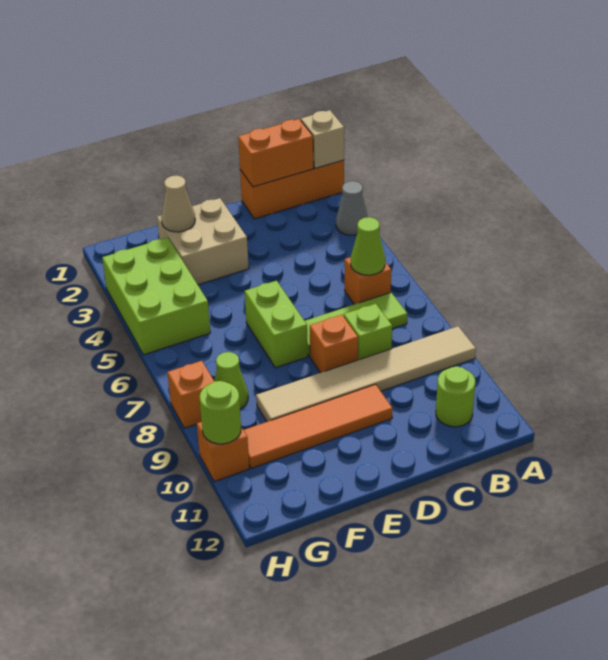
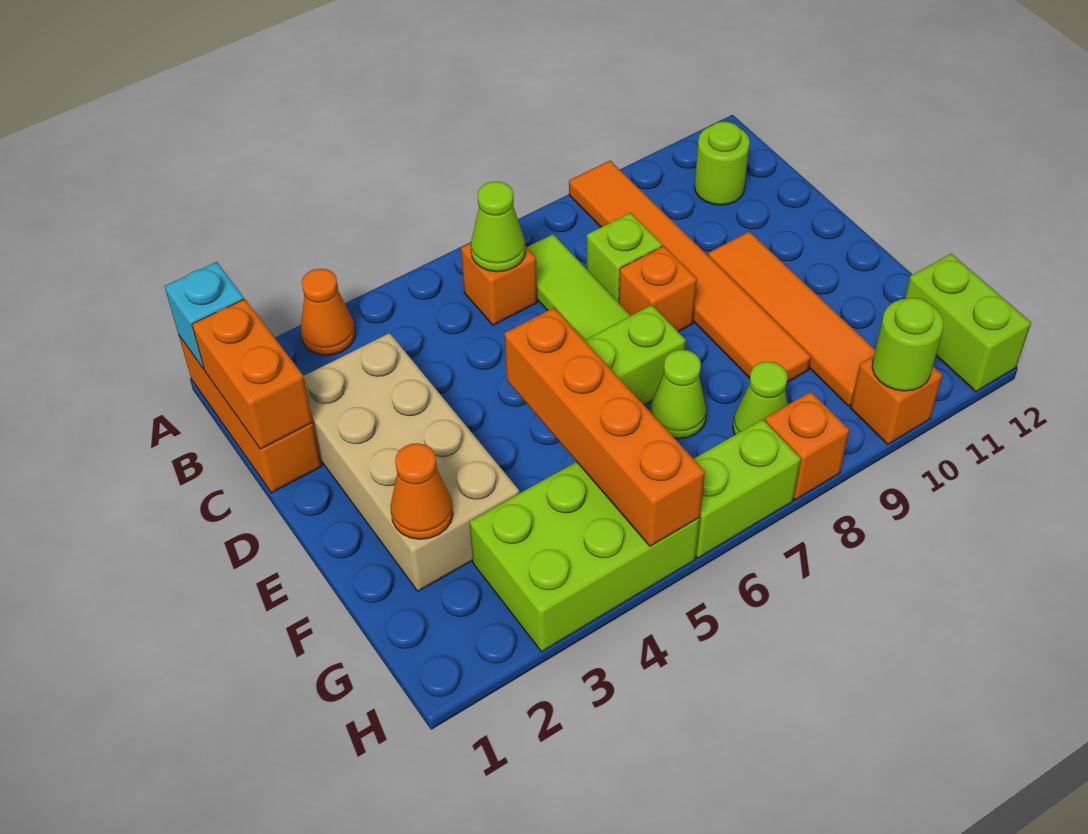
tan 1x1 brick [301,110,344,169] -> cyan 1x1 brick [165,262,244,369]
grey 1x1 cone [336,181,368,235] -> orange 1x1 cone [301,269,355,355]
tan 1x6 tile [256,326,476,422] -> orange 1x6 tile [569,161,811,382]
tan 2x2 brick [157,198,249,285] -> tan 2x4 brick [304,333,519,591]
none -> orange 1x4 brick [505,308,705,546]
tan 1x1 cone [161,175,195,232] -> orange 1x1 cone [390,443,453,539]
none -> lime 1x1 cone [650,350,707,439]
none -> lime 1x2 brick [905,254,1031,392]
none -> lime 1x2 brick [694,419,801,558]

